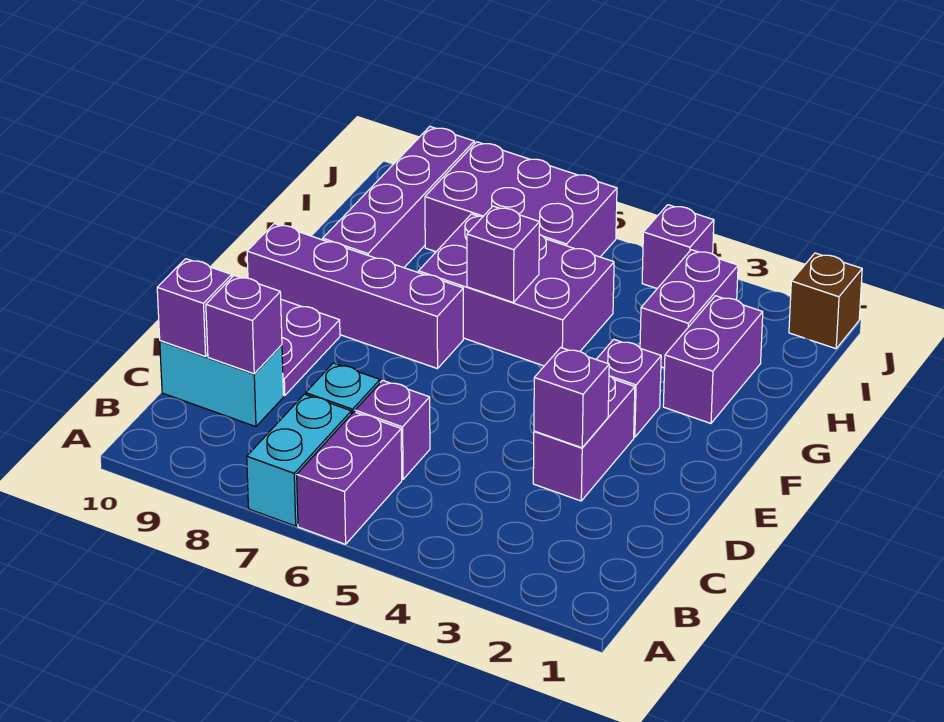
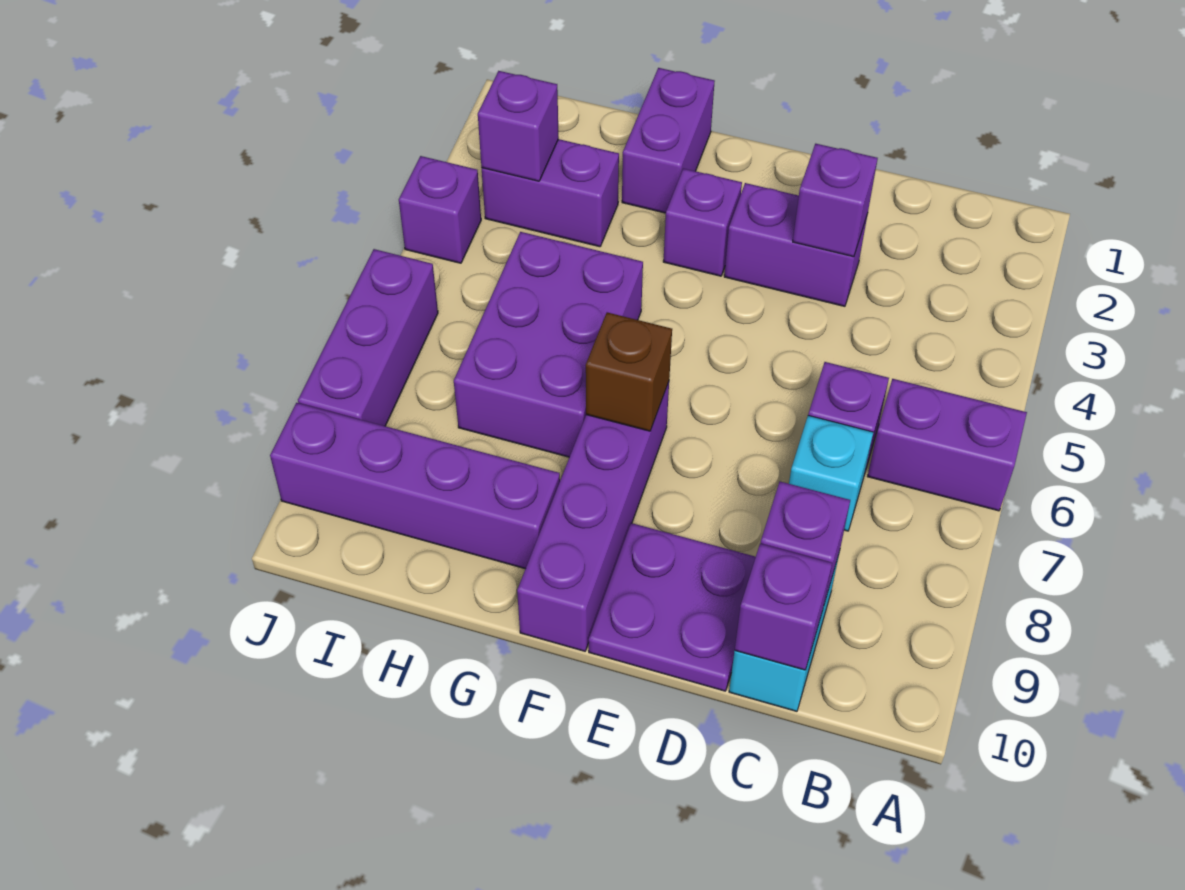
cyan 1x2 brick [247,394,351,526] -> none
purple 1x2 brick [663,296,763,423] -> purple 1x2 brick turned to [622,68,715,213]
purple 1x1 brick [467,206,540,303] -> purple 1x1 brick moved to [478,71,559,181]
purple 2x3 brick [425,142,617,257] -> purple 1x3 brick [298,249,438,426]
brown 1x1 brick [789,253,862,349] -> brown 1x1 brick moved to [586,312,672,431]

